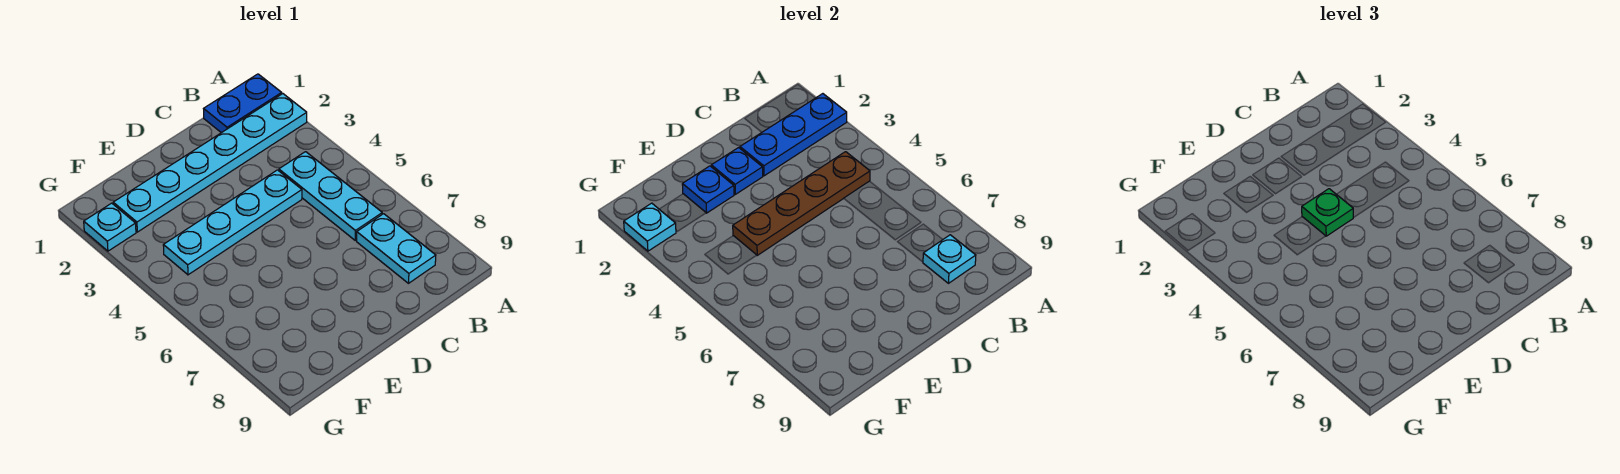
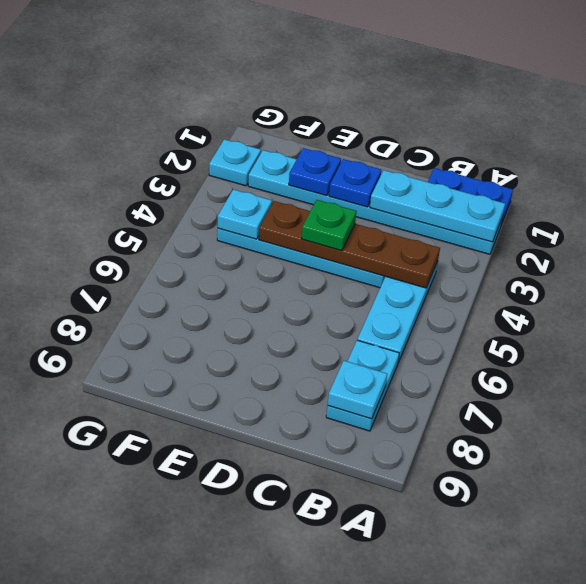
blue 1x3 plate [740,94,847,176] -> cyan 1x3 plate [370,170,505,242]
cyan 1x1 plate [624,203,676,251] -> cyan 1x1 plate moved to [218,189,272,239]

